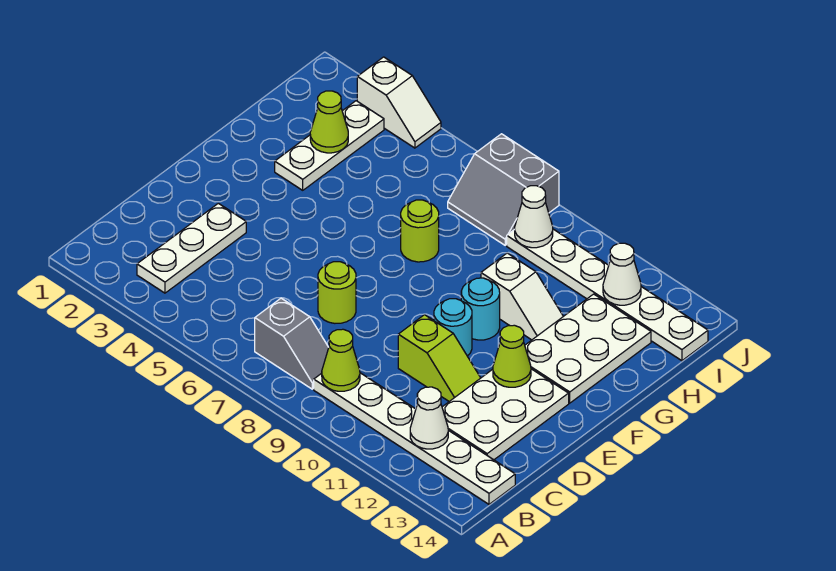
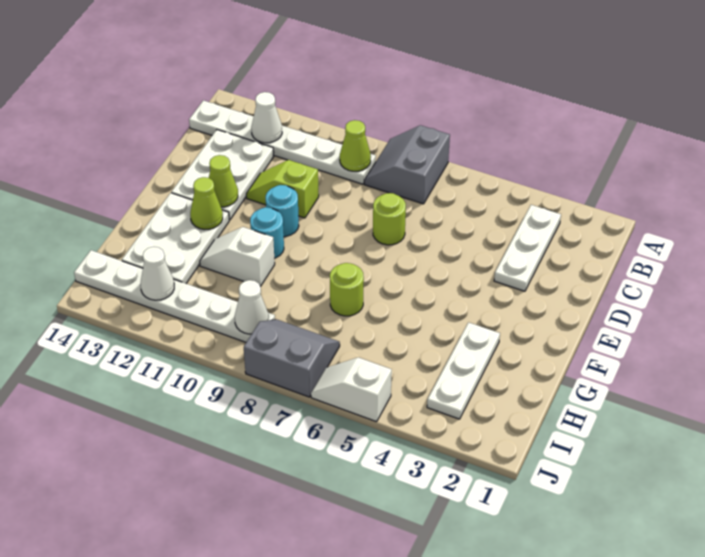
grey 1x2 slope [255,298,329,389] -> grey 2x2 slope [364,125,450,204]
lime 1x1 cone [310,91,348,153] -> lime 1x1 cone moved to [190,177,223,230]
white 1x2 slope [357,57,441,148] -> white 1x2 slope moved to [311,357,392,422]

